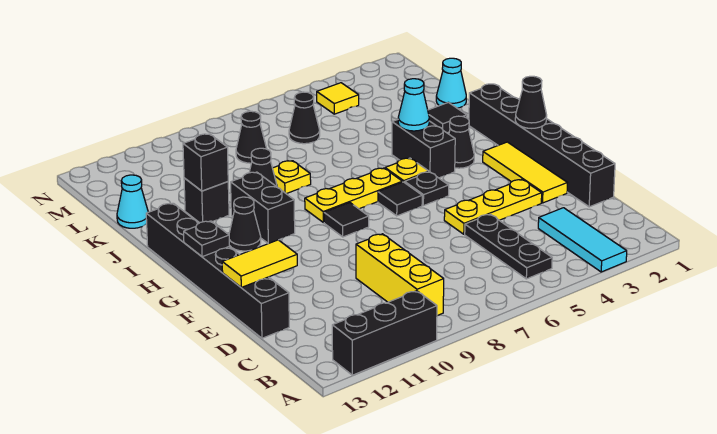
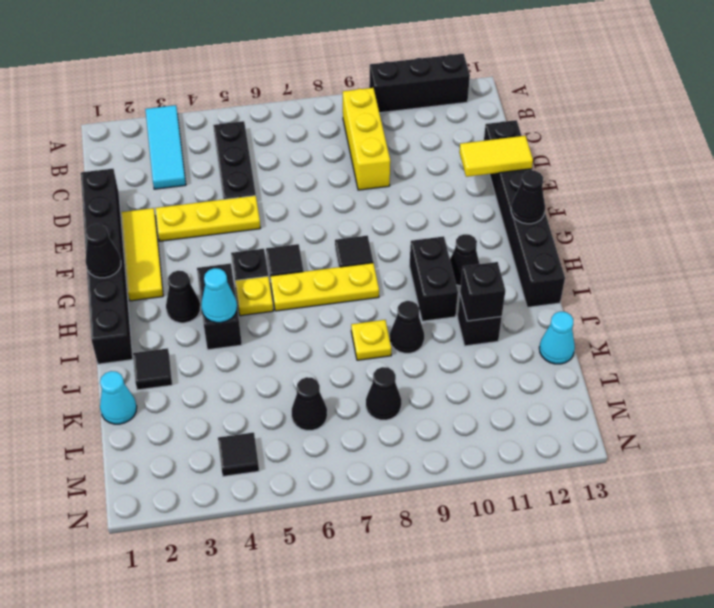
black 1x1 plate [184,221,229,257] -> black 1x1 cone [511,170,545,224]
yellow 1x1 tile [317,83,359,114] -> black 1x1 tile [218,433,259,476]

